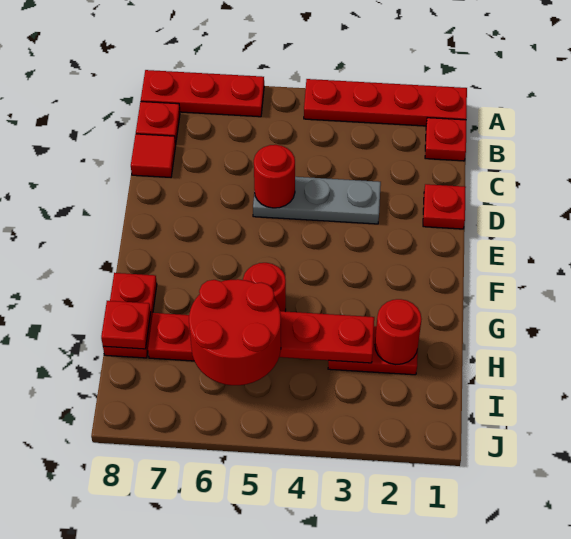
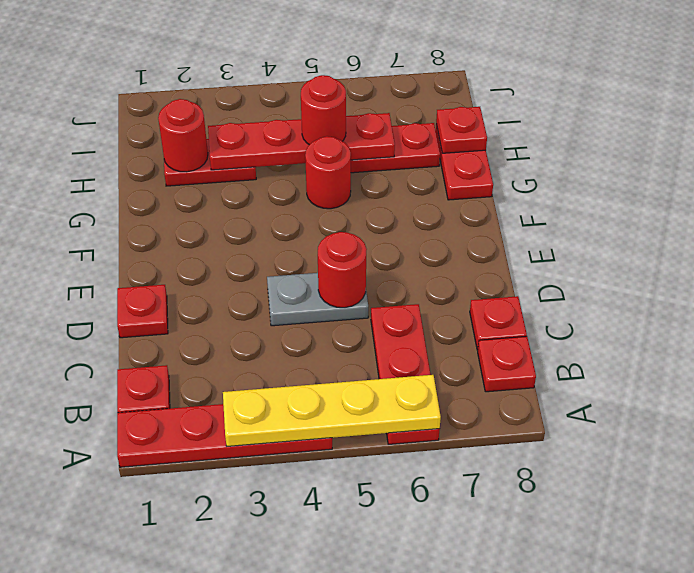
none -> yellow 1x4 plate [223,375,441,446]
red 1x3 plate [141,70,264,117] -> red 1x3 plate turned to [371,304,440,444]
red 1x1 tile [131,134,176,177] -> red 1x1 plate [470,296,527,350]
grey 1x3 plate [253,177,381,224] -> grey 1x2 plate [267,273,368,326]
red 2x2 round brick [189,279,281,385] -> red 1x1 round brick [301,75,346,145]

